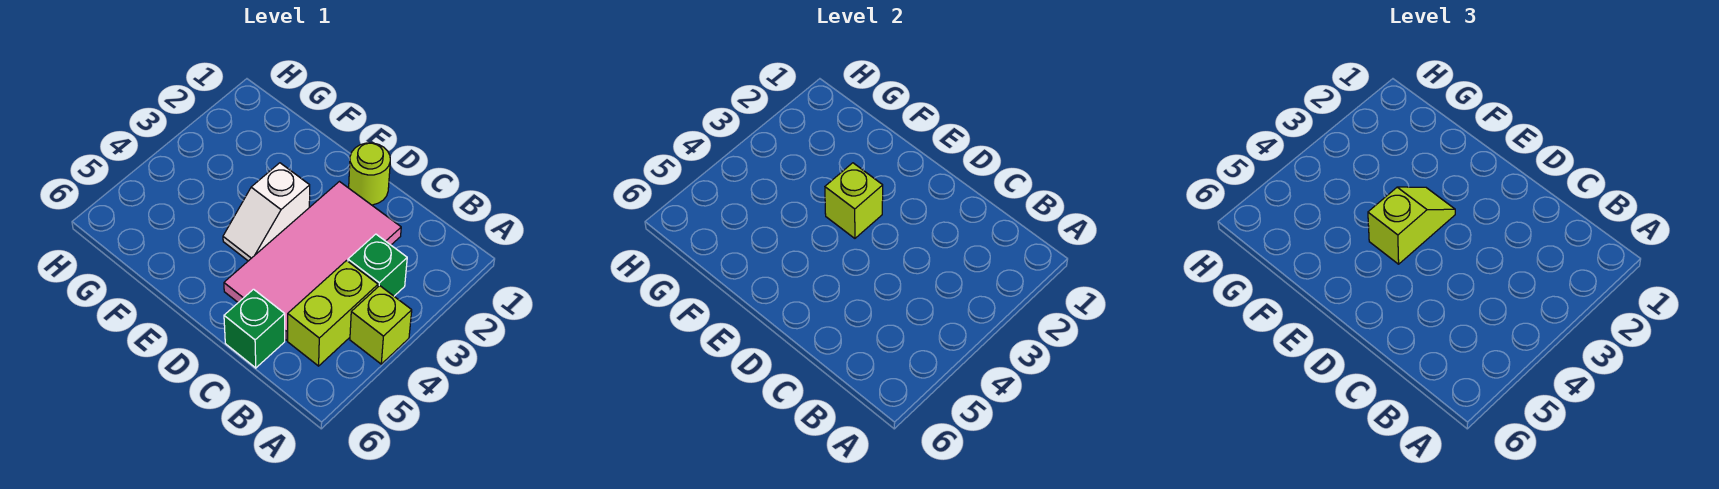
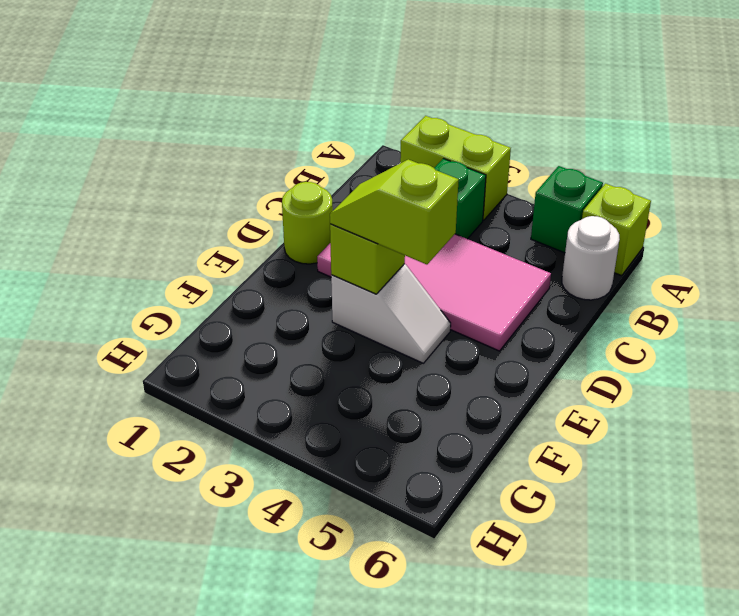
lime 1x1 brick [350,286,412,364] -> lime 1x1 brick moved to [582,184,651,276]
lime 1x2 brick [288,261,378,366] -> lime 1x2 brick moved to [400,116,511,220]
none -> white 1x1 round brick [562,216,620,300]
green 1x1 brick [224,289,285,368] -> green 1x1 brick moved to [531,166,603,253]

